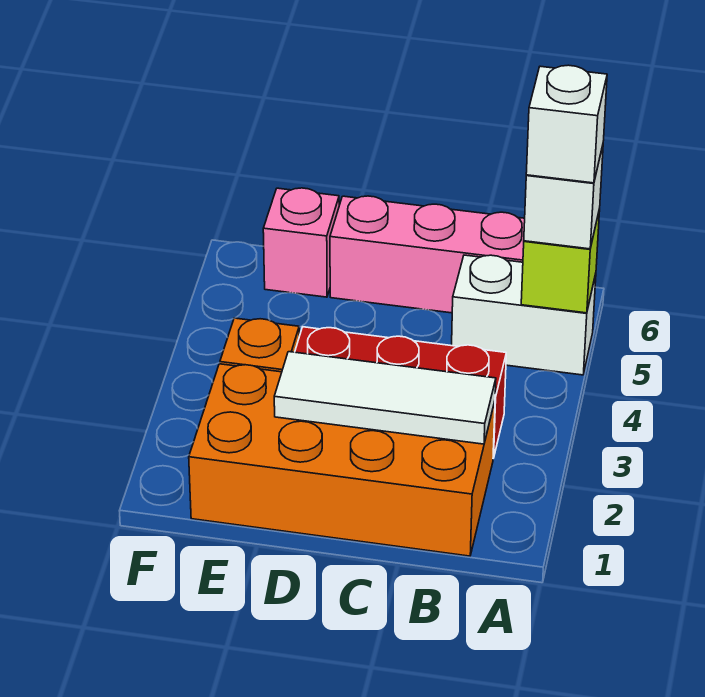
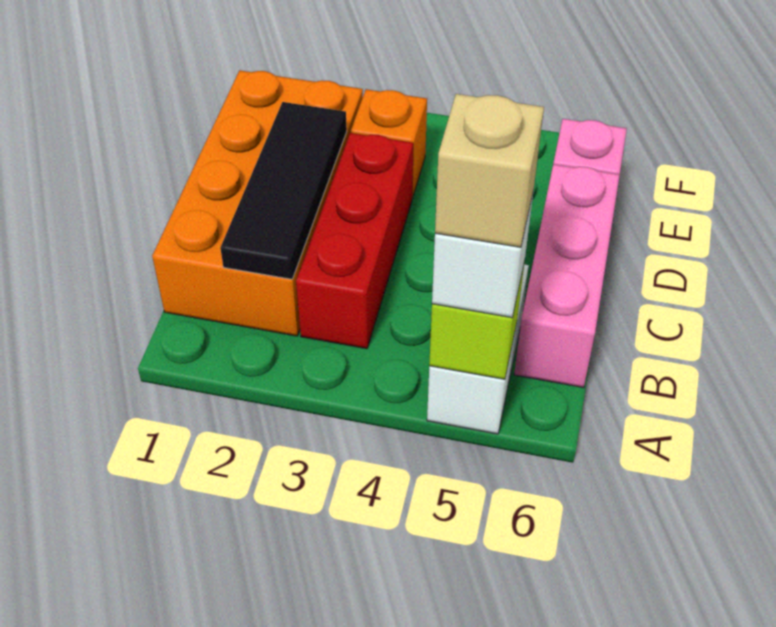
white 1x1 brick [526,65,607,183] -> tan 1x1 brick [435,94,544,247]
white 1x3 tile [274,352,496,444] -> black 1x3 tile [220,102,347,279]

